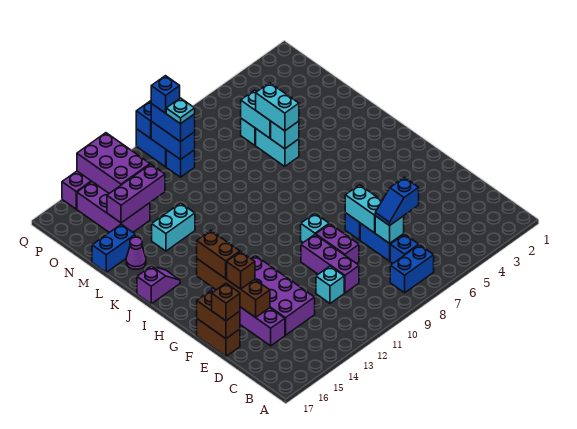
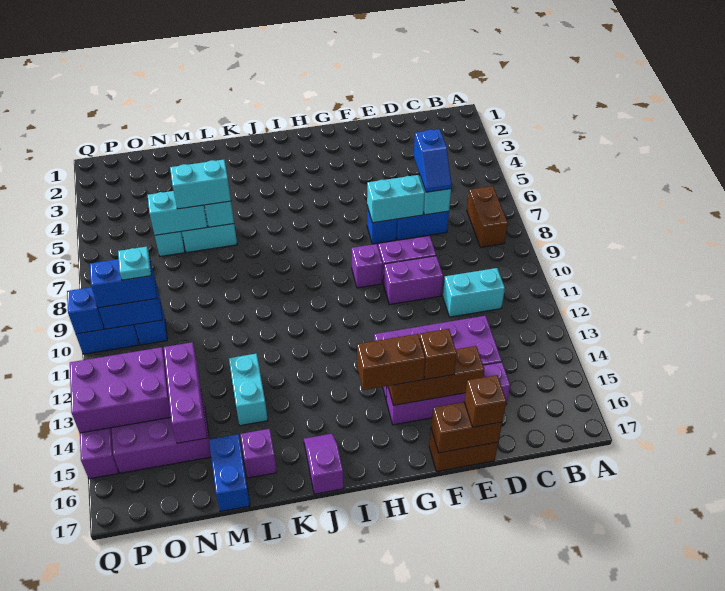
blue 1x2 brick [390,245,434,293] -> brown 1x2 brick [467,186,508,247]
blue 1x1 brick [390,234,419,263] -> none
purple 1x3 brick [301,235,359,293] -> purple 1x2 brick [383,256,443,305]
cyan 1x1 brick [316,266,344,303] -> cyan 1x2 brick [443,268,505,317]
brown 1x4 brick [197,259,270,318] -> brown 1x3 brick [388,346,484,405]
cyan 1x1 brick [301,214,329,243] -> purple 1x1 brick [352,244,383,288]
purple 1x1 cone [126,237,146,269] -> purple 1x1 brick [240,429,277,478]
blue 1x1 brick [151,76,180,113] -> none

